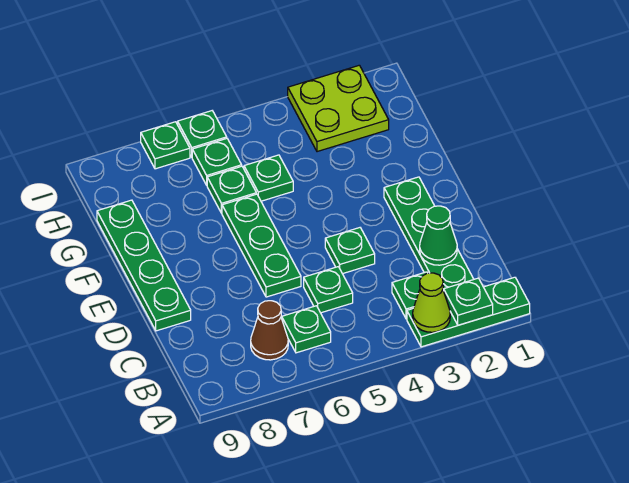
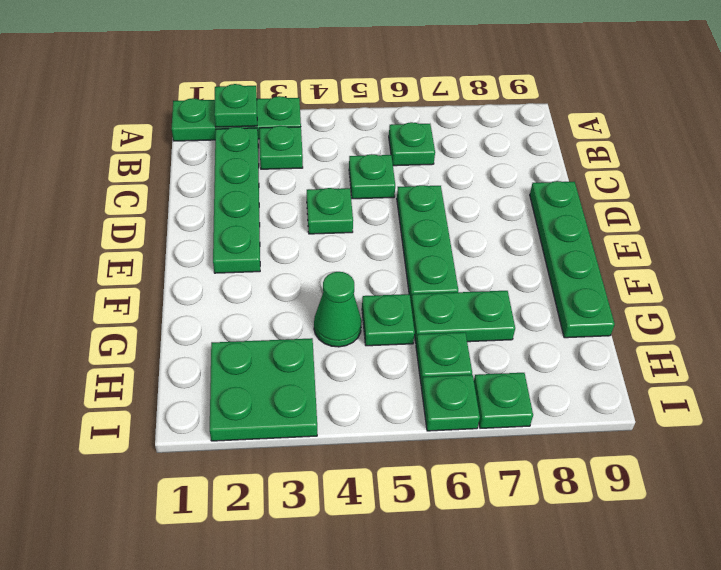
lime 1x1 cone [413,273,450,332] -> none
brown 1x1 cone [251,301,288,360] -> none
green 1x1 cone [420,206,457,265] -> green 1x1 cone moved to [314,272,362,347]
green 1x1 plate [207,166,256,213] -> green 1x2 plate [411,291,515,343]
lime 2x2 plate [288,65,389,152] -> green 2x2 plate [210,338,317,441]

